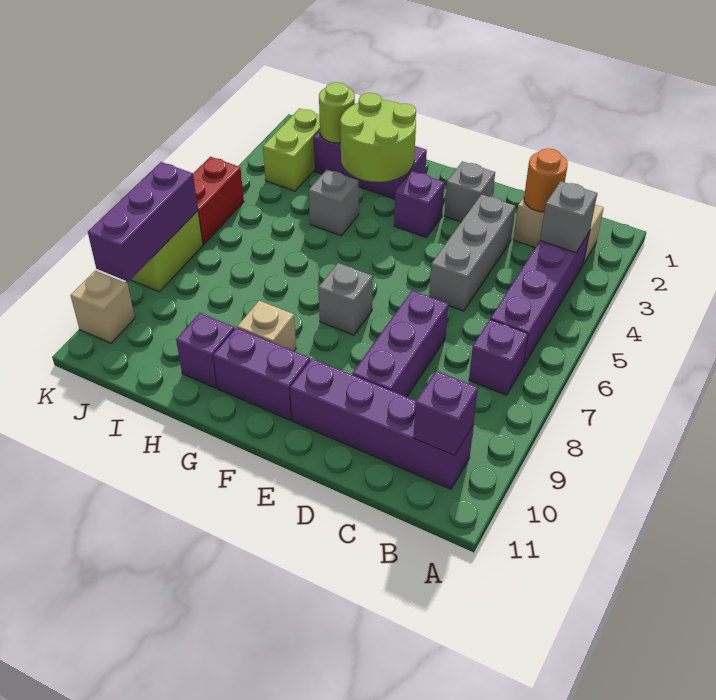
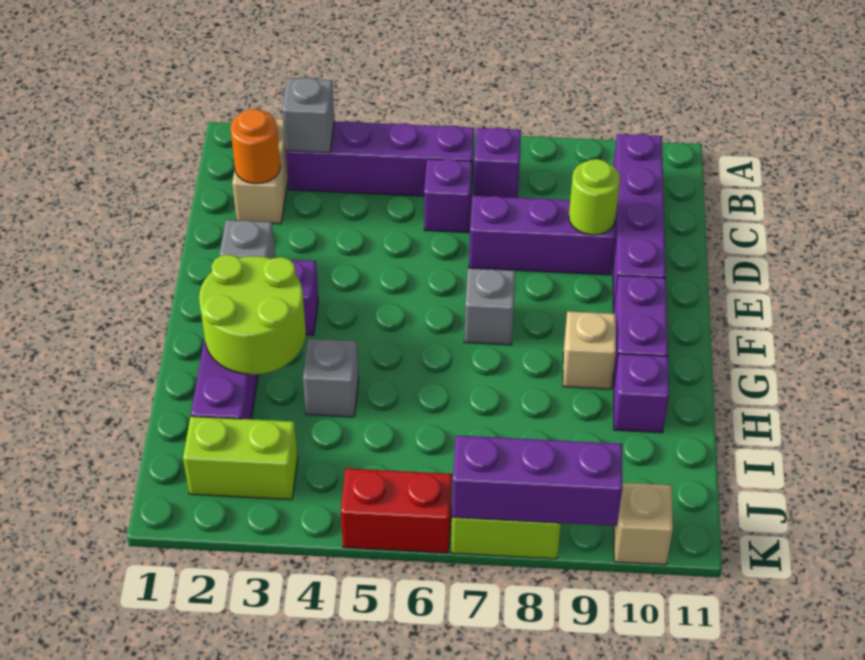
purple 1x1 brick [413,371,478,456] -> purple 1x1 brick moved to [424,159,472,233]
grey 1x3 brick [429,194,515,311] -> none
lime 1x1 round brick [319,82,355,143] -> lime 1x1 round brick moved to [569,159,620,235]

